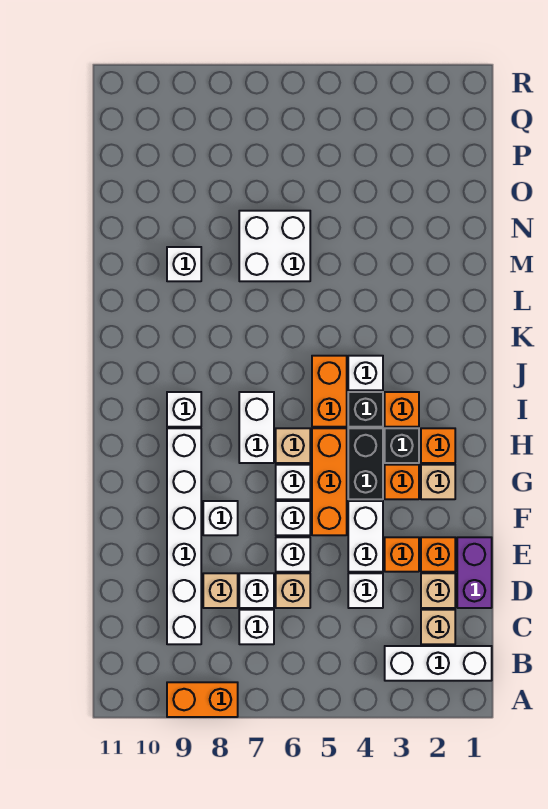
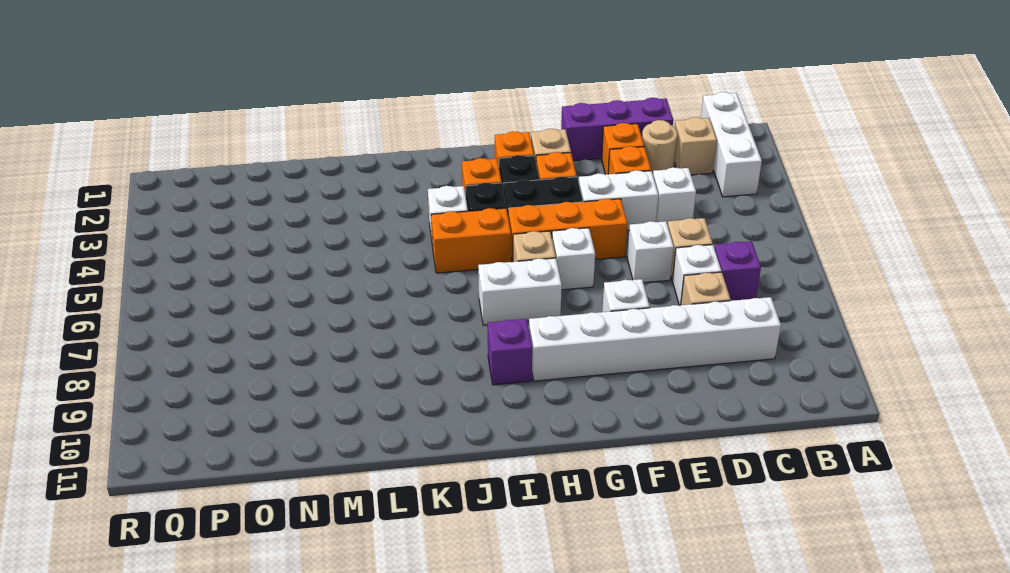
orange 1x2 brick [167,682,238,717] -> none
white 1x1 brick [239,610,274,644] -> purple 1x1 brick [715,241,761,301]
purple 1x2 brick [457,537,492,608] -> purple 1x3 brick [561,98,673,161]
tan 1x1 brick [421,573,455,608] -> tan 1x1 round brick [642,120,677,174]
white 1x1 brick [276,501,310,535] -> none
white 1x1 brick [167,392,201,427] -> purple 1x1 brick [488,319,532,385]
white 2x2 brick [239,211,310,281] -> none
white 1x1 brick [167,247,201,281] -> none

